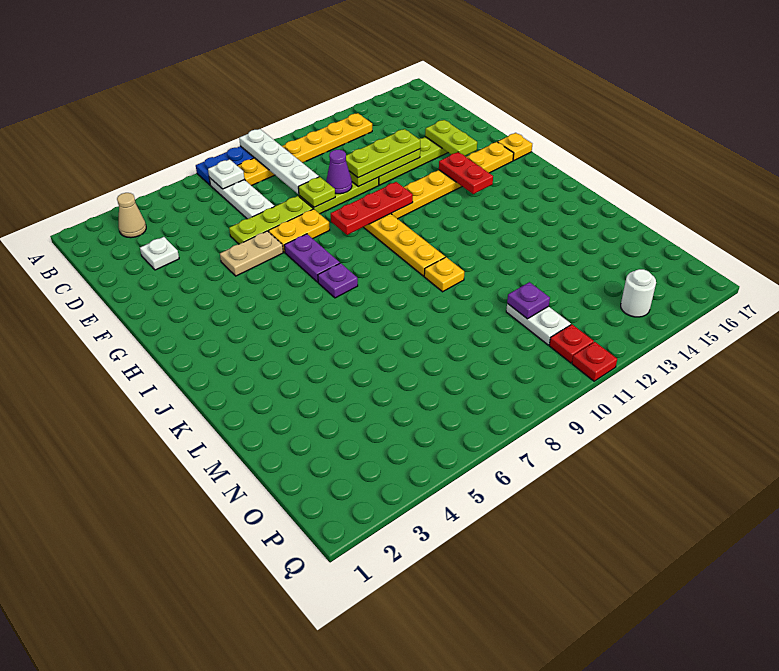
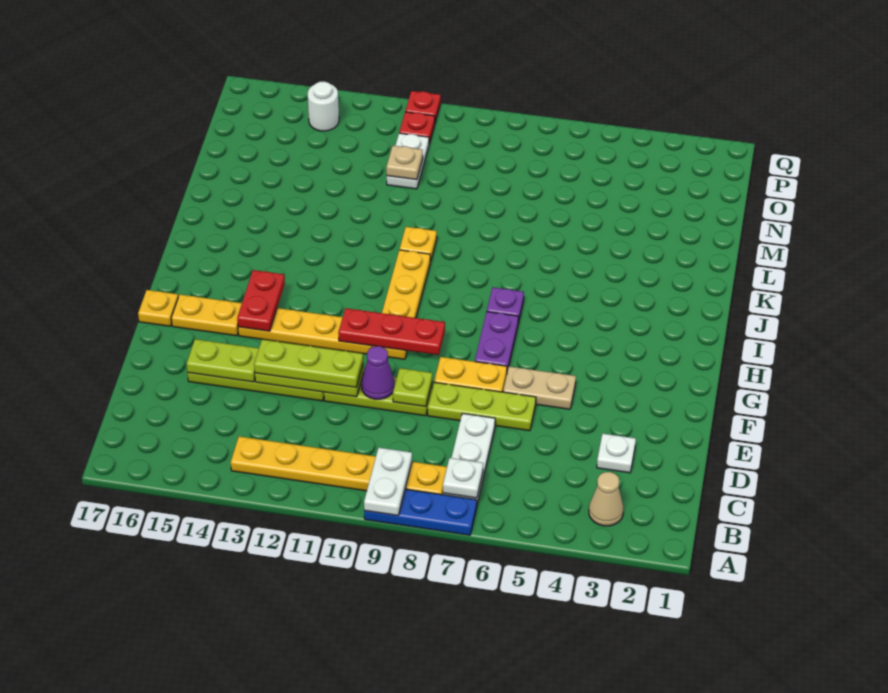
white 1x4 plate [239,129,319,194] -> white 1x2 plate [364,448,412,515]
lime 1x2 plate [425,120,477,156] -> lime 1x2 plate turned to [187,339,259,382]
purple 1x1 plate [507,282,550,319] -> tan 1x1 plate [386,146,423,180]

